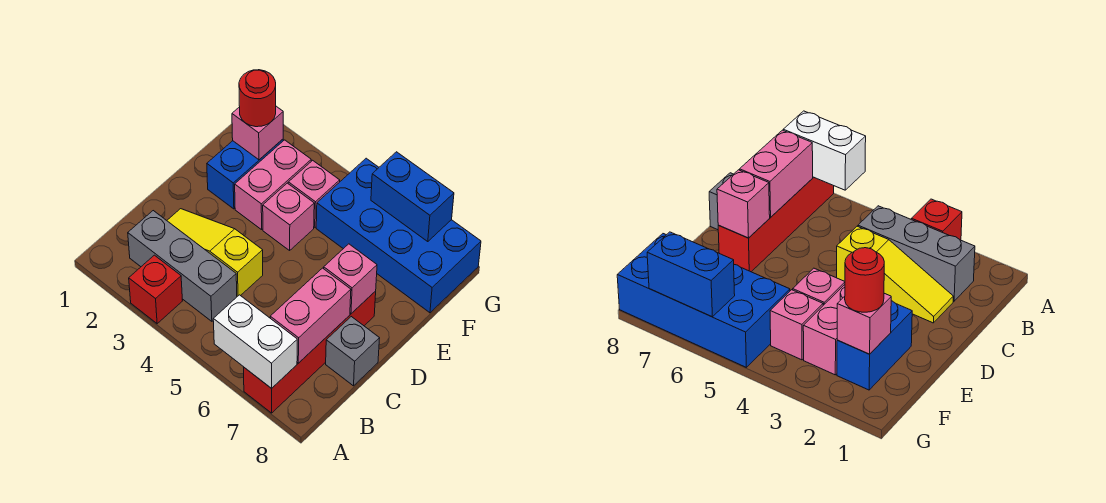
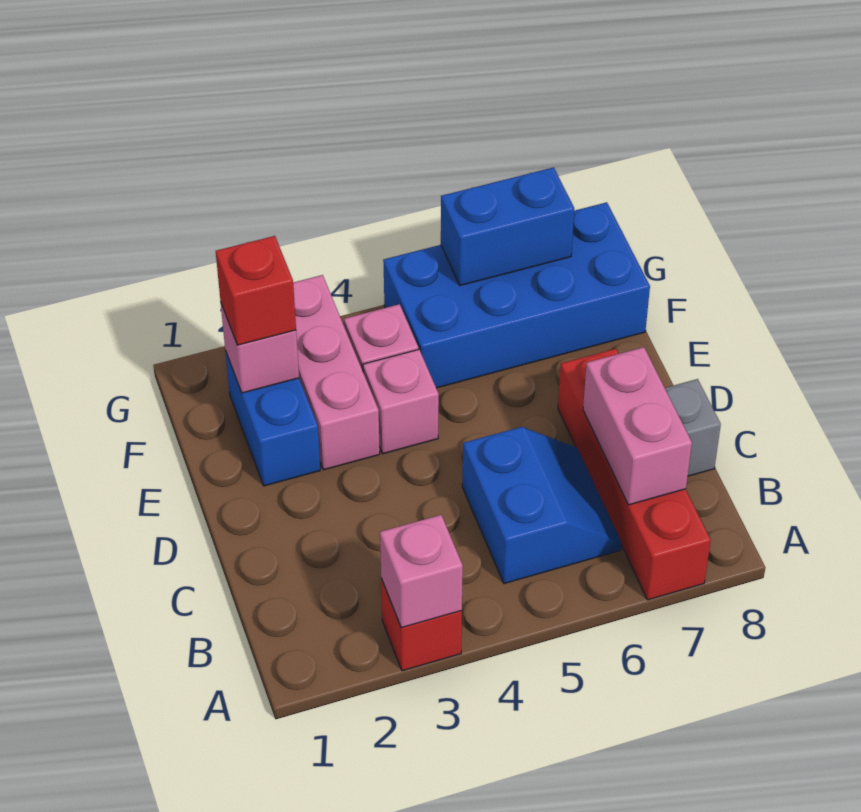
white 1x2 brick [213,295,297,388] -> none
grey 1x3 brick [128,211,237,321] -> none
none -> blue 2x2 slope [462,427,622,584]
yellow 1x3 slope [167,209,263,296] -> none
pink 1x1 brick [324,244,377,314] -> pink 1x1 brick moved to [380,515,463,628]
pink 1x2 brick [235,140,311,230] -> pink 1x3 brick [293,275,380,470]
red 1x1 round brick [239,70,276,127] -> red 1x1 brick [216,236,296,345]

